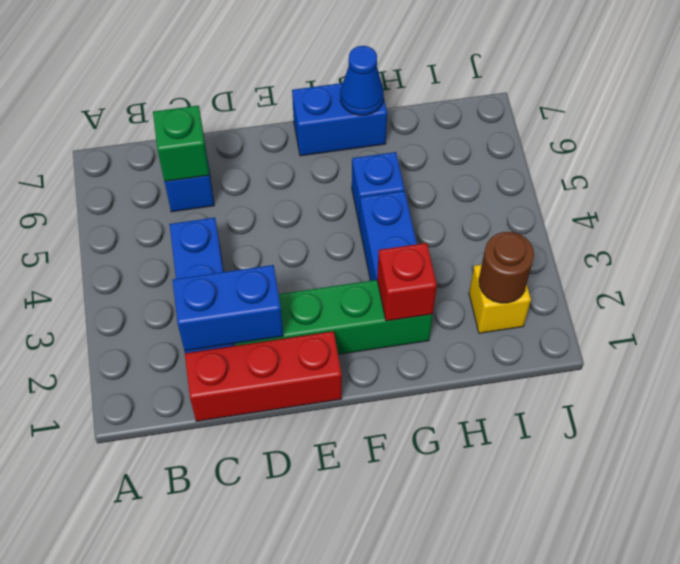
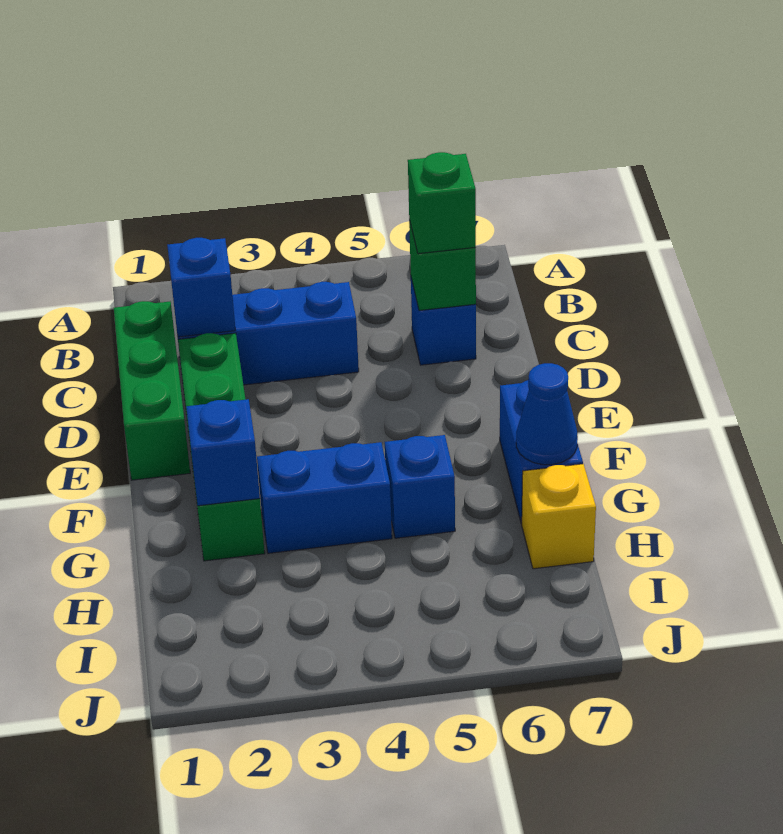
red 1x3 brick [185,331,342,421] -> green 1x3 brick [114,301,190,480]
blue 1x2 brick [173,265,283,351] -> blue 1x1 brick [167,238,235,337]
none -> green 1x1 brick [408,152,476,254]
red 1x1 brick [377,243,437,321] -> blue 1x1 brick [186,399,260,506]
yellow 1x1 brick [469,265,531,333] -> yellow 1x1 brick moved to [522,464,596,569]
brown 1x1 round brick [479,232,534,303] -> none

